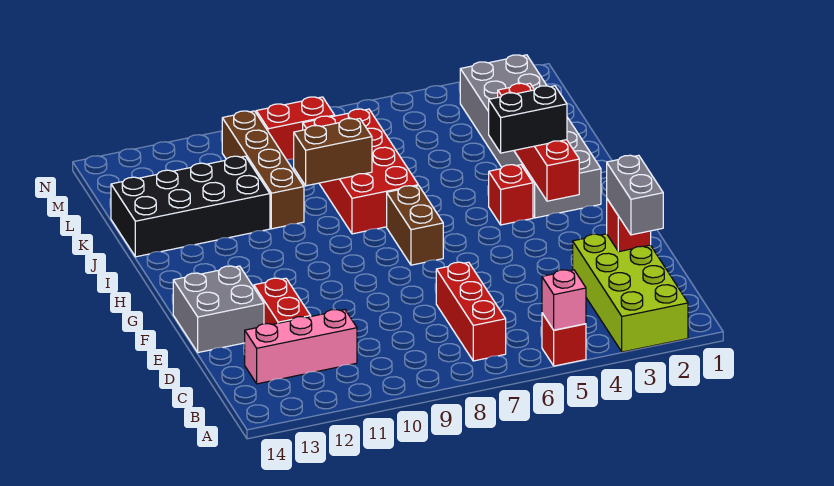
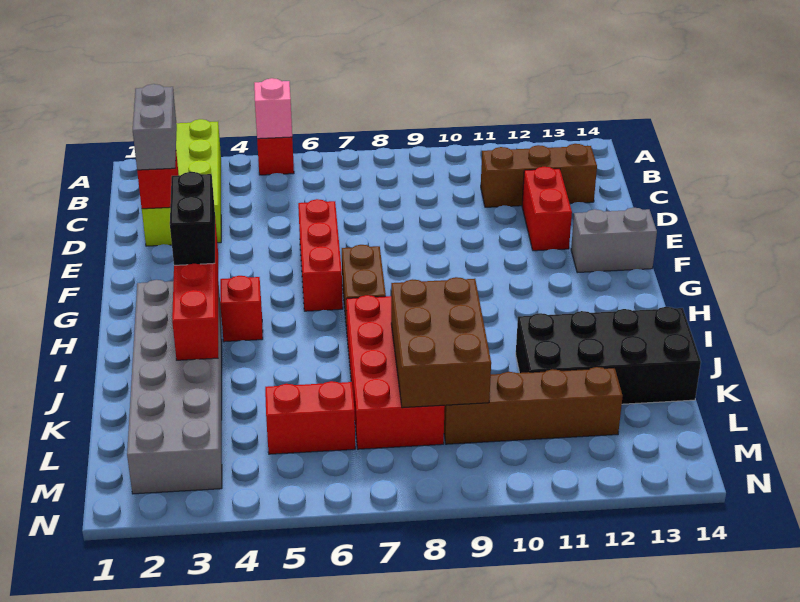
red 1x3 brick [436,262,506,361] -> red 1x3 brick moved to [298,199,343,311]
pink 1x3 brick [245,310,357,384] -> brown 1x3 brick [481,144,597,207]
grey 2x2 brick [173,266,264,353] -> grey 1x2 brick [571,208,657,273]
black 1x2 brick [489,86,567,153] -> black 1x2 brick turned to [170,172,215,265]
brown 1x2 brick [294,119,372,186] -> brown 2x3 brick [391,277,491,408]
brown 1x4 brick [222,111,304,229] -> brown 1x4 brick turned to [444,367,623,444]
red 1x2 brick [256,97,335,160] -> red 1x2 brick moved to [265,381,355,454]

